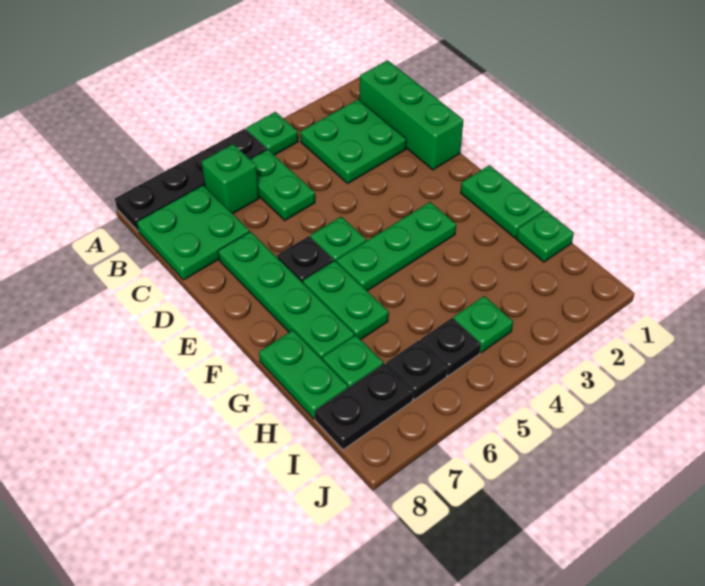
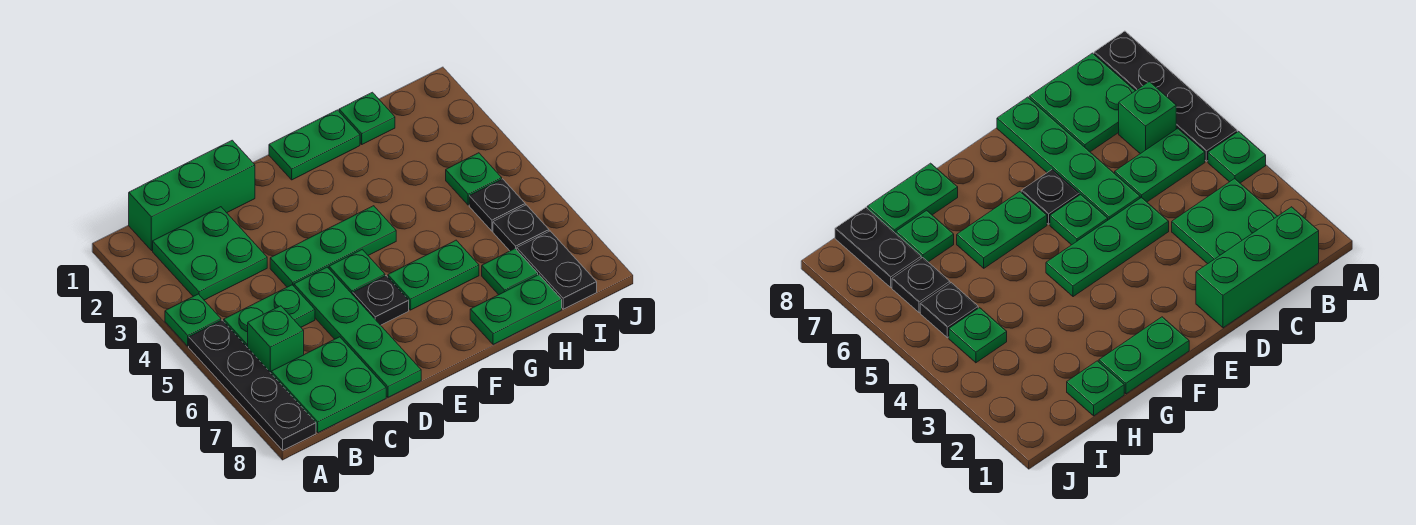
green 1x4 plate [218,232,354,359] -> green 1x4 plate turned to [294,267,421,397]
green 1x3 plate [336,202,456,291] -> green 1x3 plate turned to [270,206,396,287]

